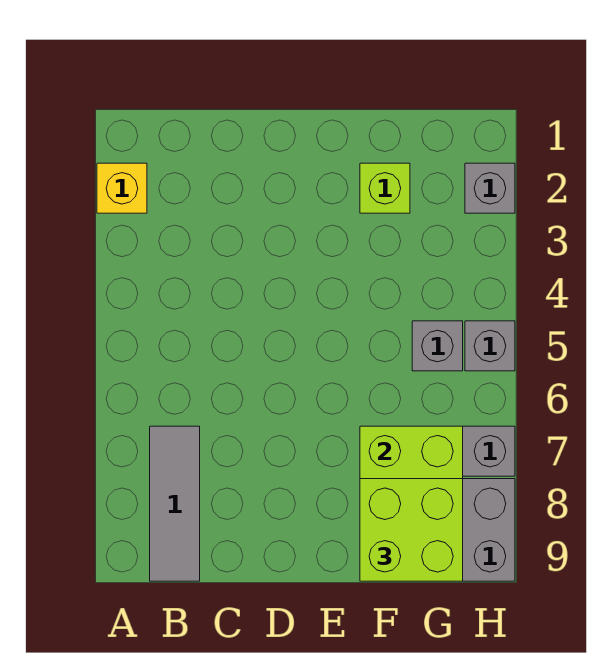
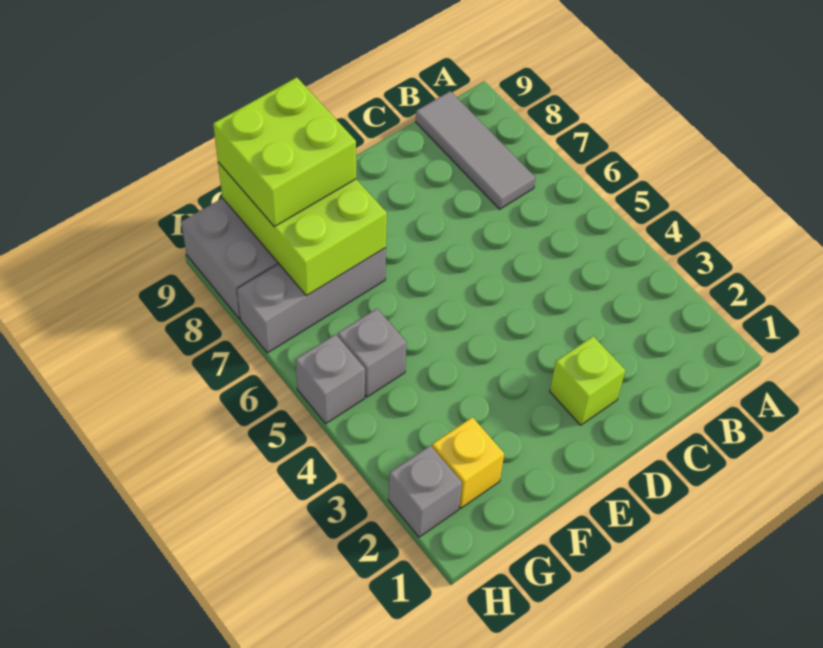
yellow 1x1 brick [97,163,147,213] -> yellow 1x1 brick moved to [432,417,504,508]
lime 1x1 brick [360,163,410,213] -> lime 1x1 brick moved to [550,336,625,425]

